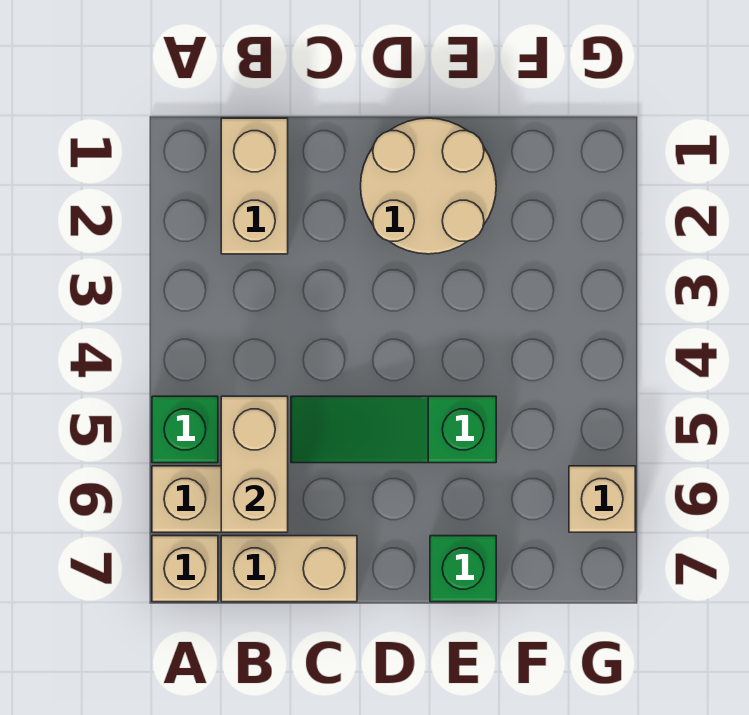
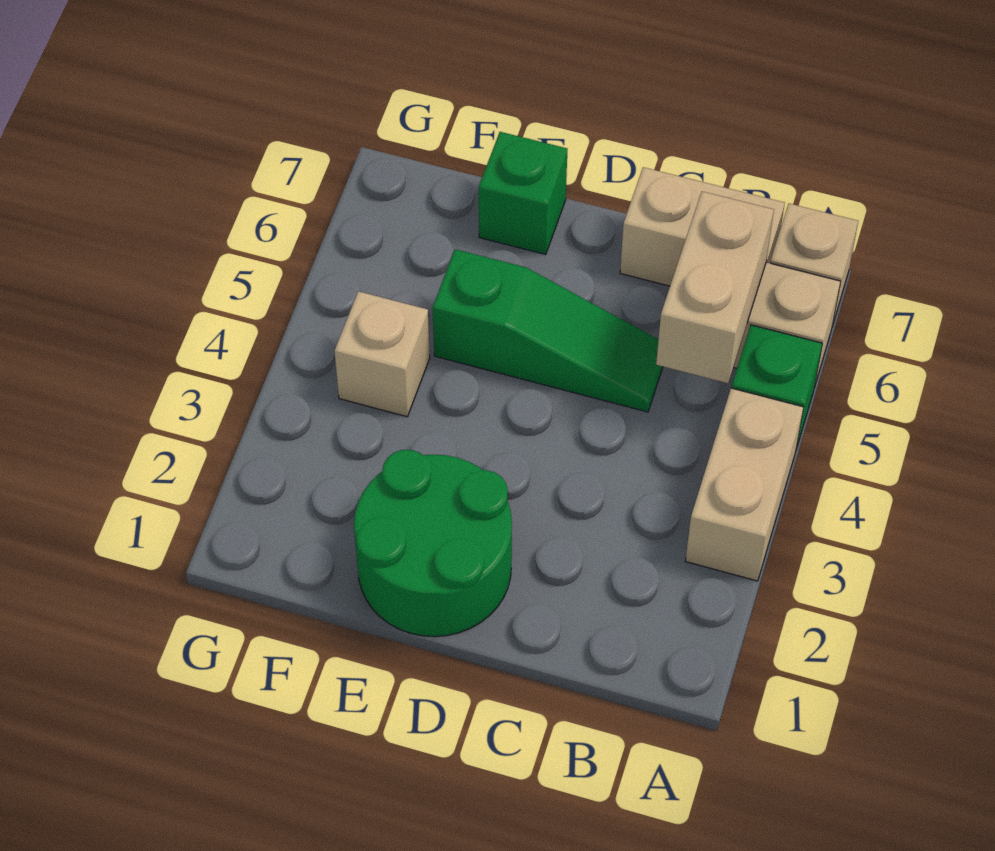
tan 1x2 brick [221,118,288,254] -> tan 1x2 brick moved to [685,388,804,581]
tan 2x2 round brick [361,118,496,254] -> green 2x2 round brick [354,450,512,637]
tan 1x1 brick [569,466,635,532] -> tan 1x1 brick moved to [334,291,430,417]

